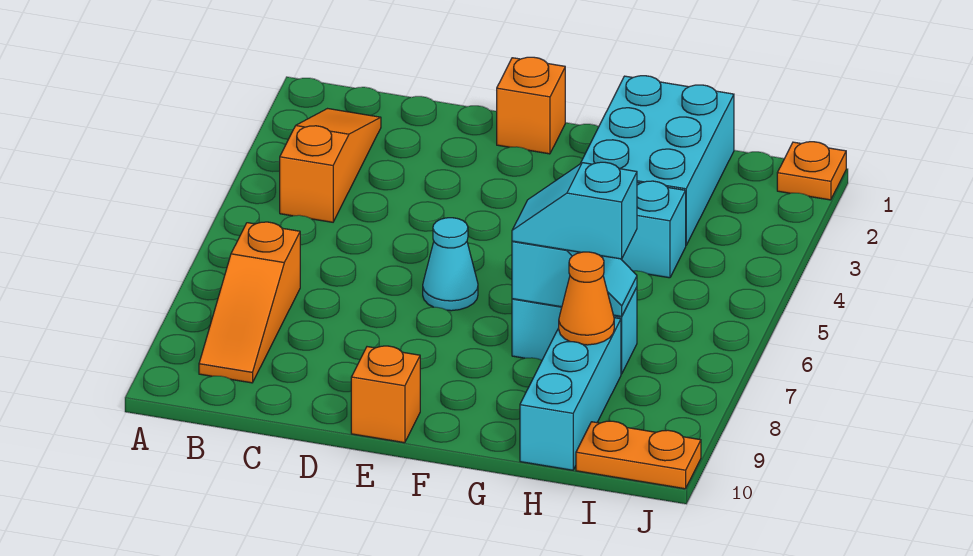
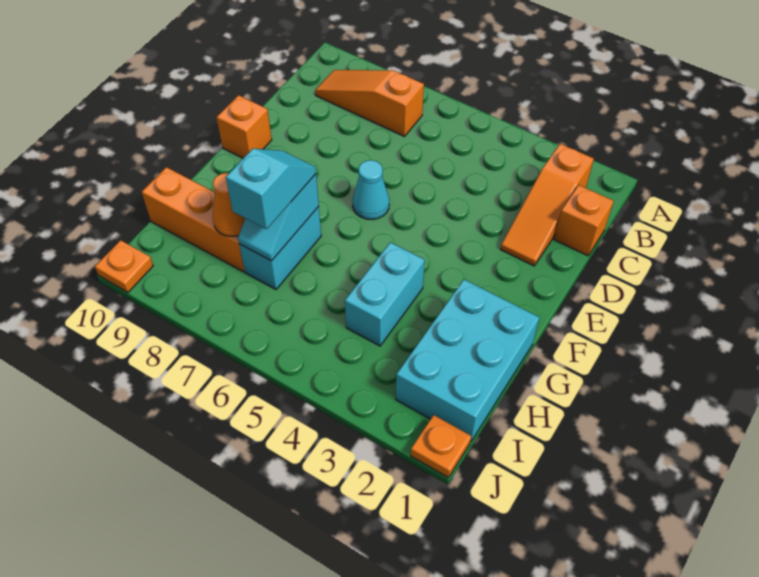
orange 1x3 slope [280,109,381,222] -> orange 1x3 slope turned to [501,144,594,266]
orange 1x1 brick [497,57,565,154] -> orange 1x1 brick moved to [554,185,614,256]
cyan 2x3 brick [581,76,734,245] -> cyan 2x3 brick turned to [396,279,539,442]
cyan 1x3 brick [520,318,621,470] -> orange 1x3 brick [142,167,244,271]
orange 1x2 plate [576,421,701,489] -> orange 1x1 plate [95,240,153,292]

